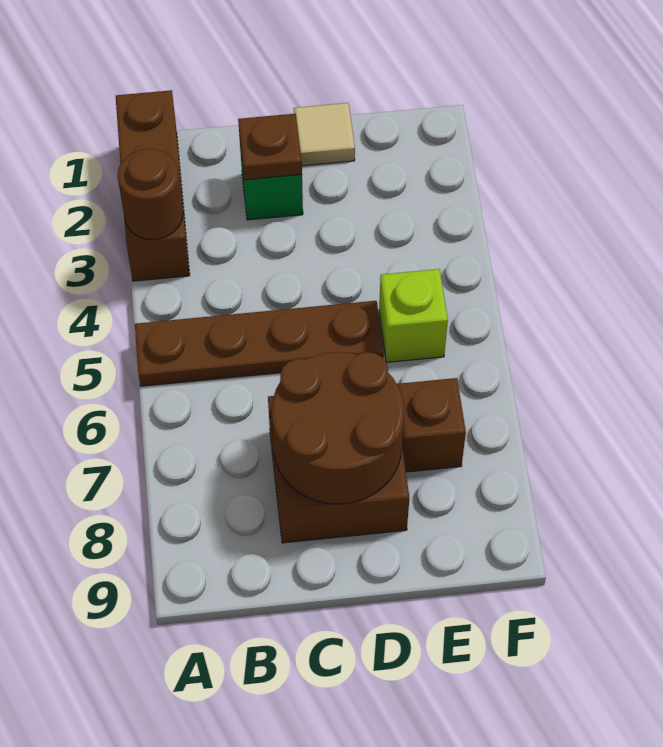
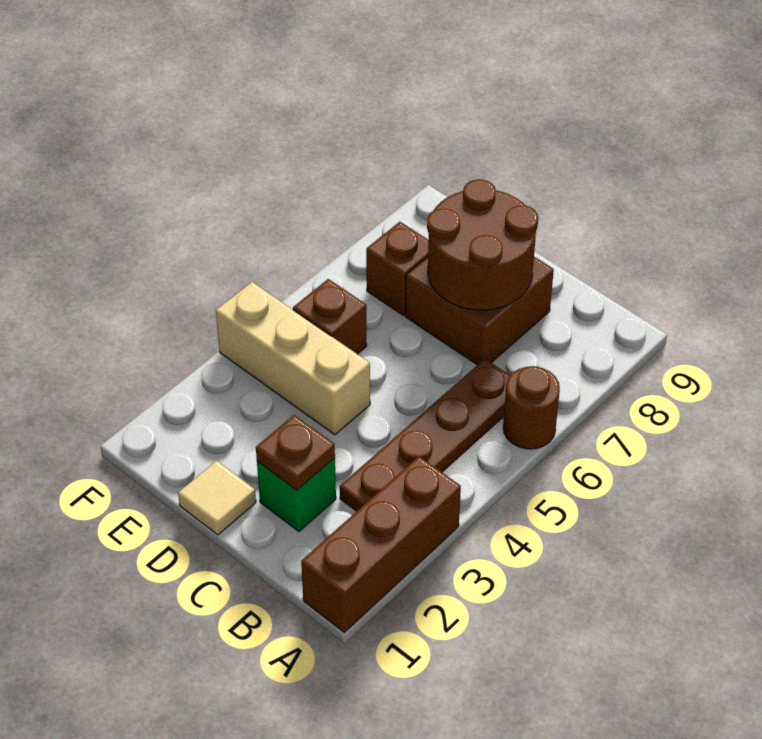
brown 1x1 round brick [118,149,183,240] -> brown 1x1 round brick moved to [503,366,560,449]
brown 1x4 plate [135,301,384,386] -> brown 1x4 plate turned to [340,359,510,511]
none -> tan 1x3 brick [216,282,370,435]
lime 1x1 brick [379,269,448,362] -> brown 1x1 brick [293,279,367,354]

